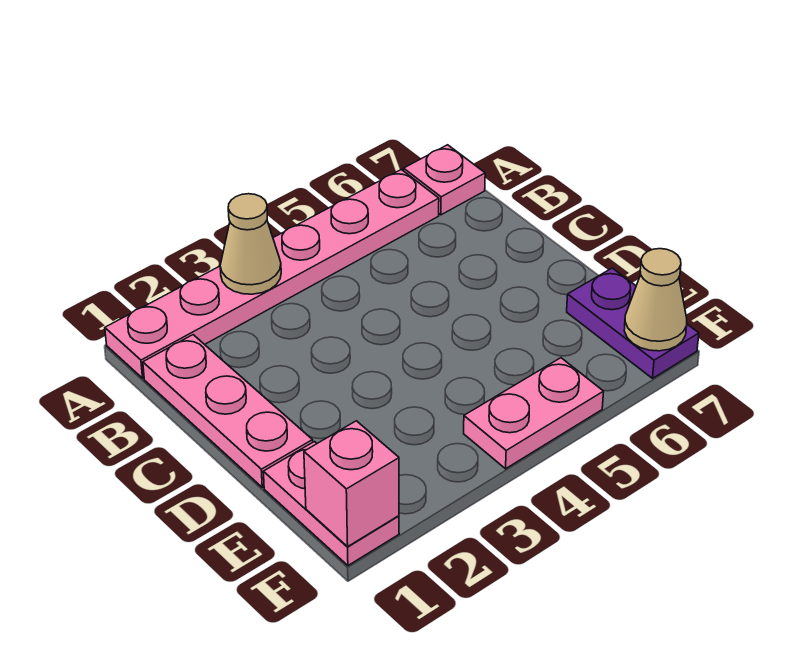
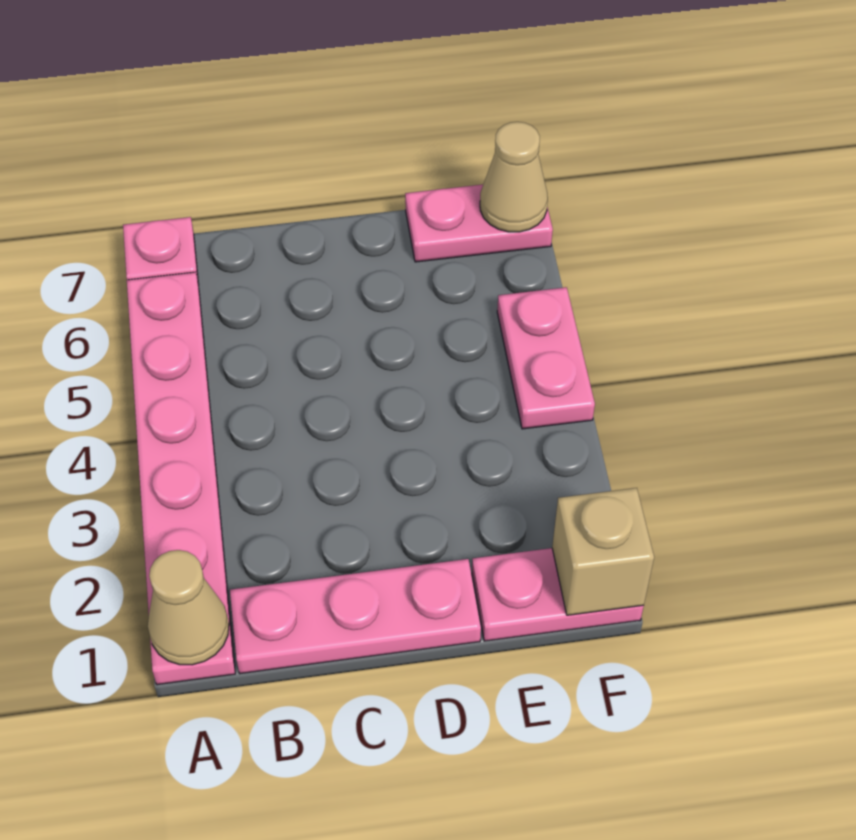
tan 1x1 cone [220,194,281,294] -> tan 1x1 cone moved to [148,550,229,665]
purple 1x2 plate [567,268,699,378] -> pink 1x2 plate [405,185,553,262]
pink 1x1 brick [304,421,399,547] -> tan 1x1 brick [552,488,654,615]

